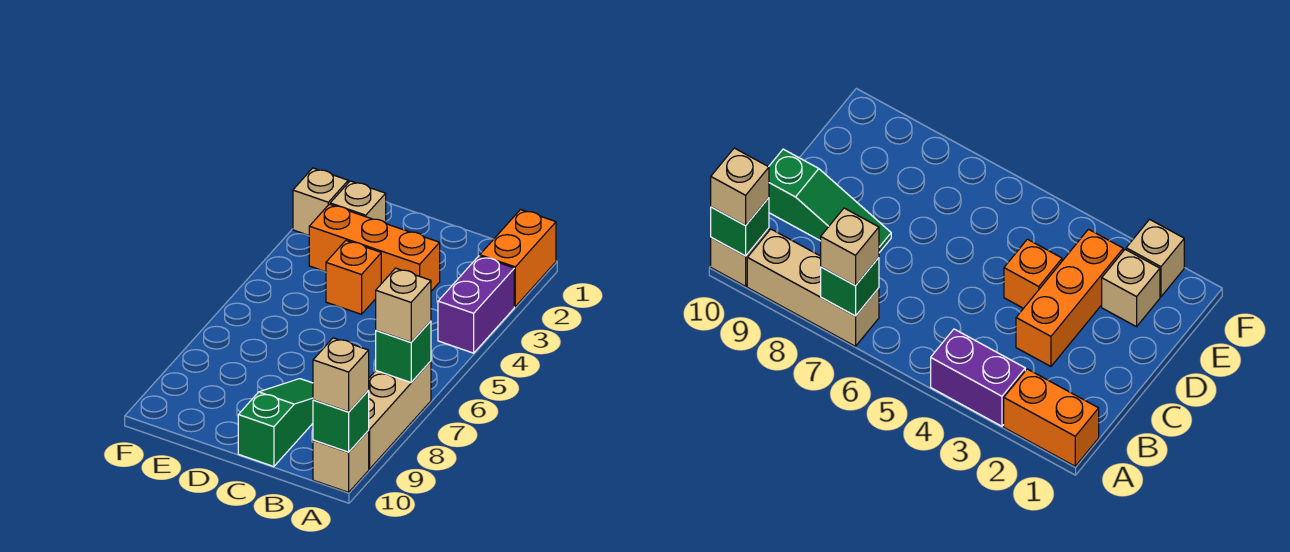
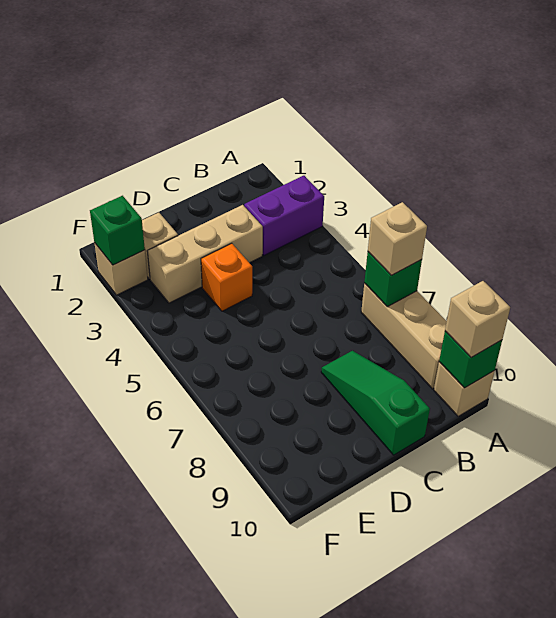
orange 1x2 brick [480,210,556,307] -> none
purple 1x2 brick [438,256,514,353] -> purple 1x2 brick turned to [244,176,324,255]
orange 1x3 brick [309,204,440,291] -> tan 1x3 brick [147,205,263,303]
none -> green 1x1 brick [90,196,145,265]

